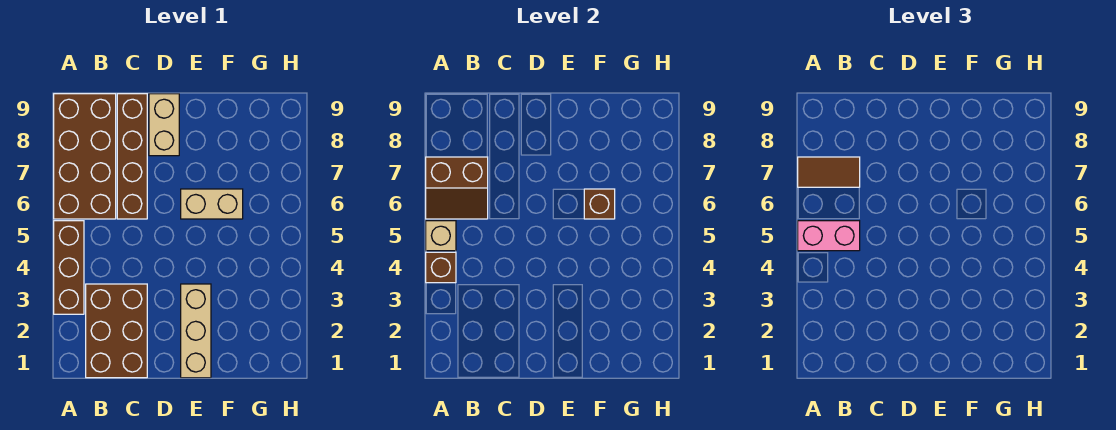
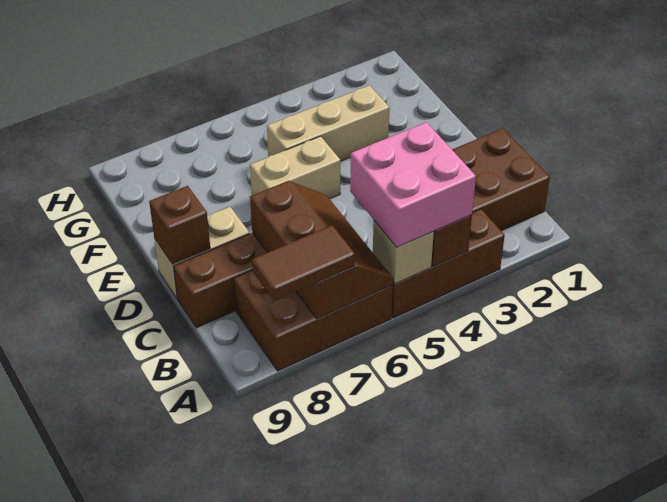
pink 1x2 brick [798,221,860,251] -> pink 2x2 brick [350,122,476,247]
brown 2x4 brick [54,94,116,219] -> brown 2x3 brick [234,270,393,371]
brown 2x2 slope [426,157,488,219] -> brown 2x3 slope [250,181,393,319]
brown 1x2 tile [798,157,860,187] -> brown 1x2 tile turned to [252,225,355,301]
tan 1x3 brick [181,284,211,378] -> tan 1x3 brick moved to [267,85,390,161]
tan 1x2 brick [181,189,243,219] -> tan 1x2 brick turned to [250,136,341,199]
brown 1x1 brick [584,189,615,219] -> brown 1x1 brick moved to [149,186,210,264]

